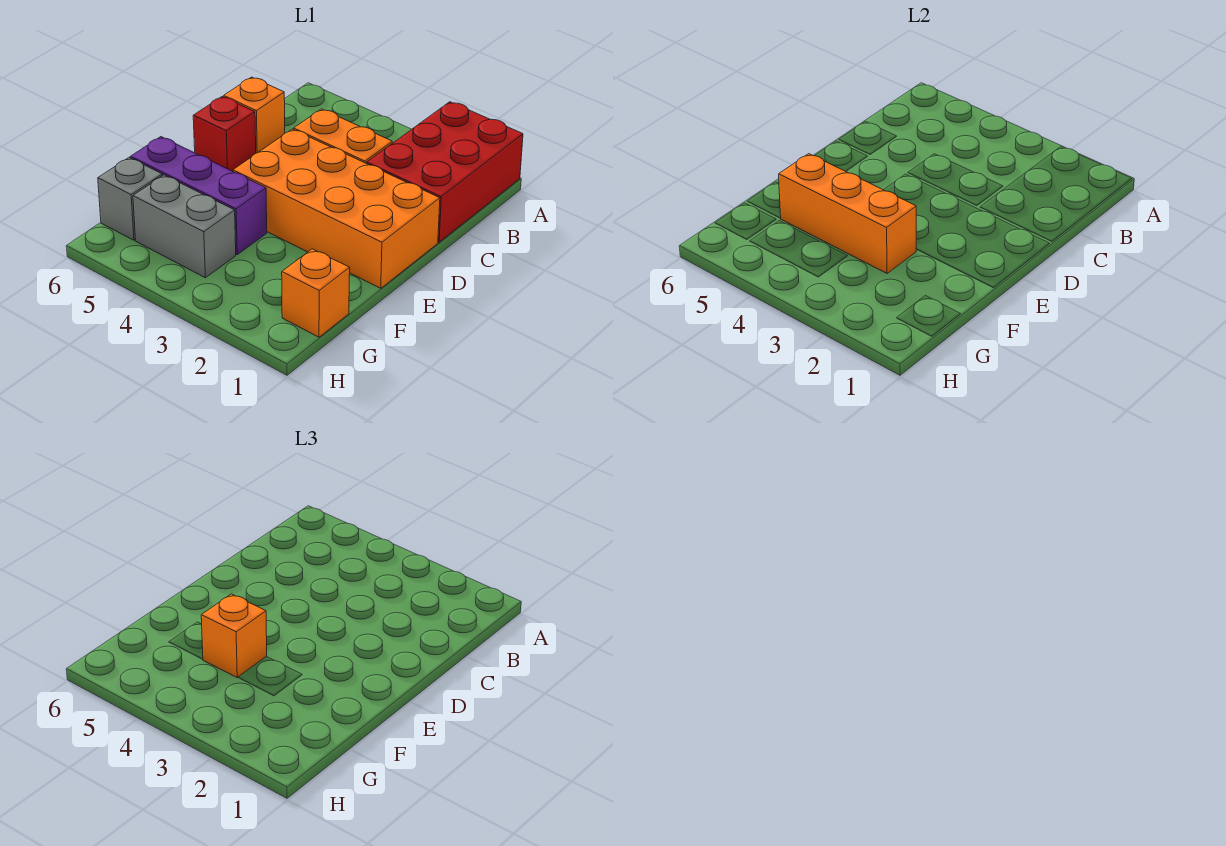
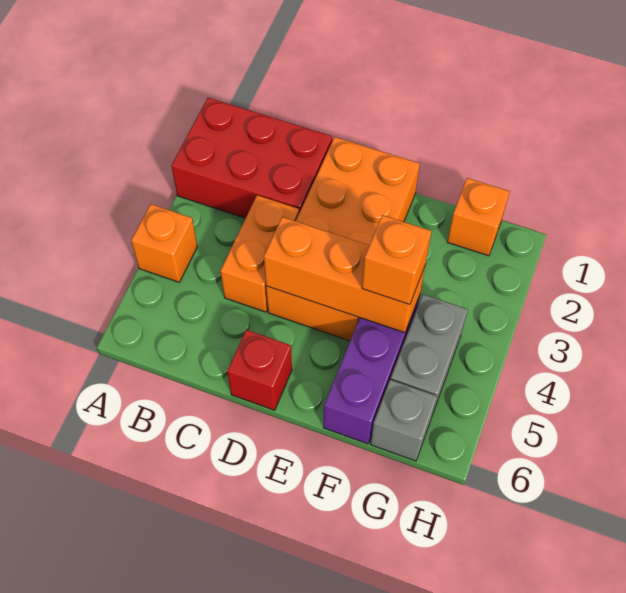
orange 1x1 brick [224,77,285,153] -> orange 1x1 brick moved to [131,204,197,282]
orange 1x3 brick [779,154,916,273] -> orange 1x3 brick turned to [264,217,425,333]

